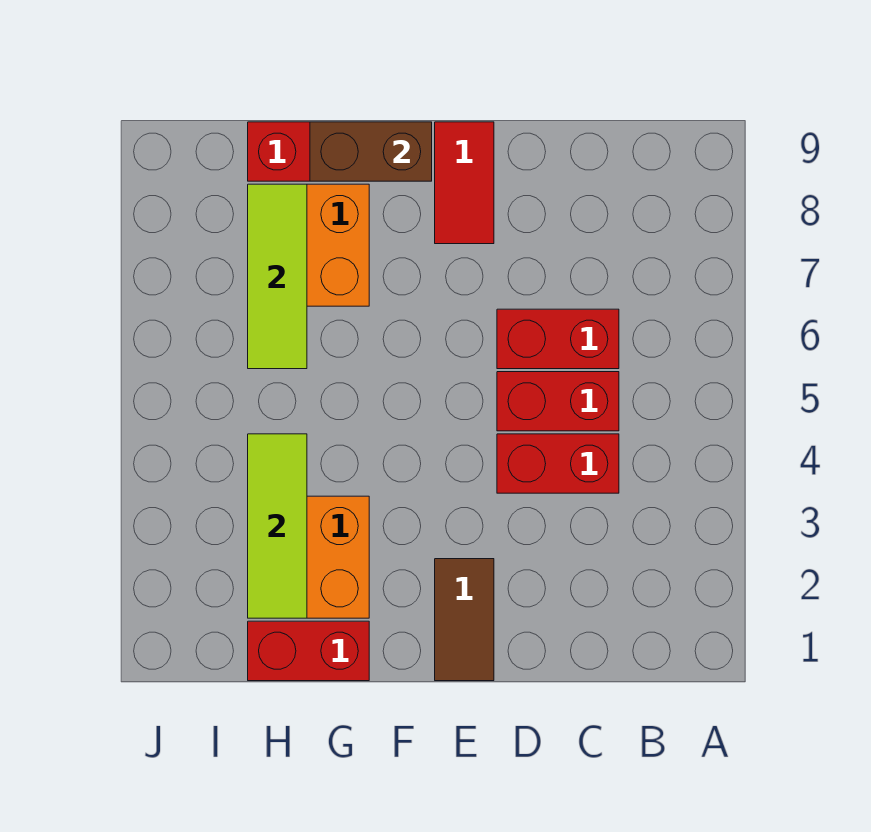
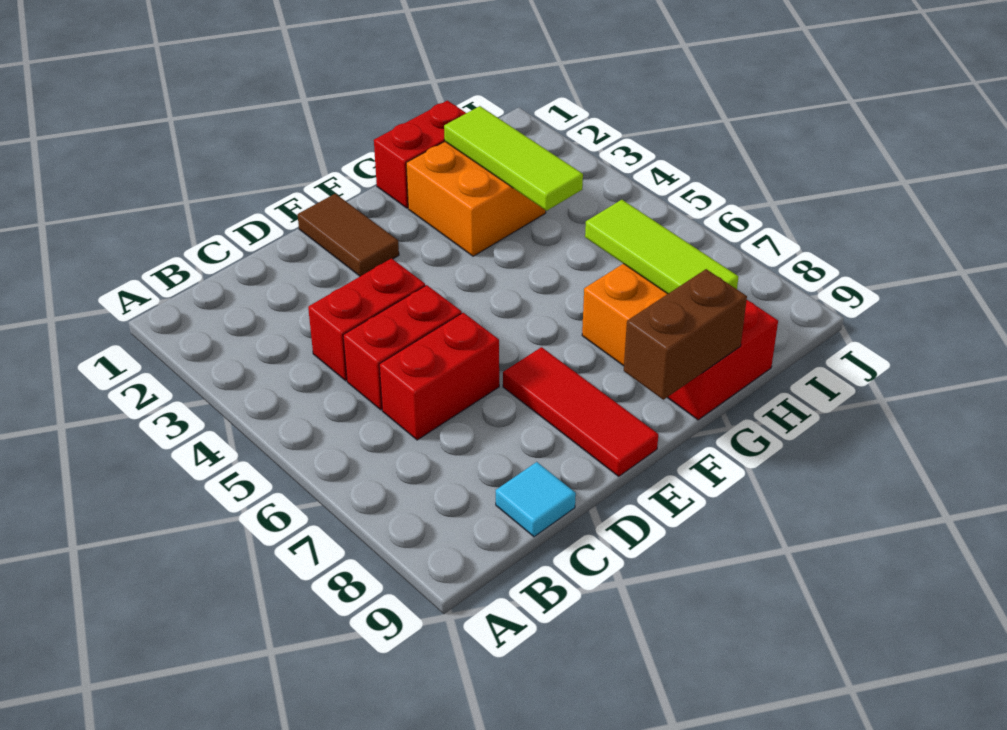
none -> cyan 1x1 tile [496,462,576,537]
red 1x2 tile [435,122,494,244] -> red 1x3 tile [503,347,658,476]

